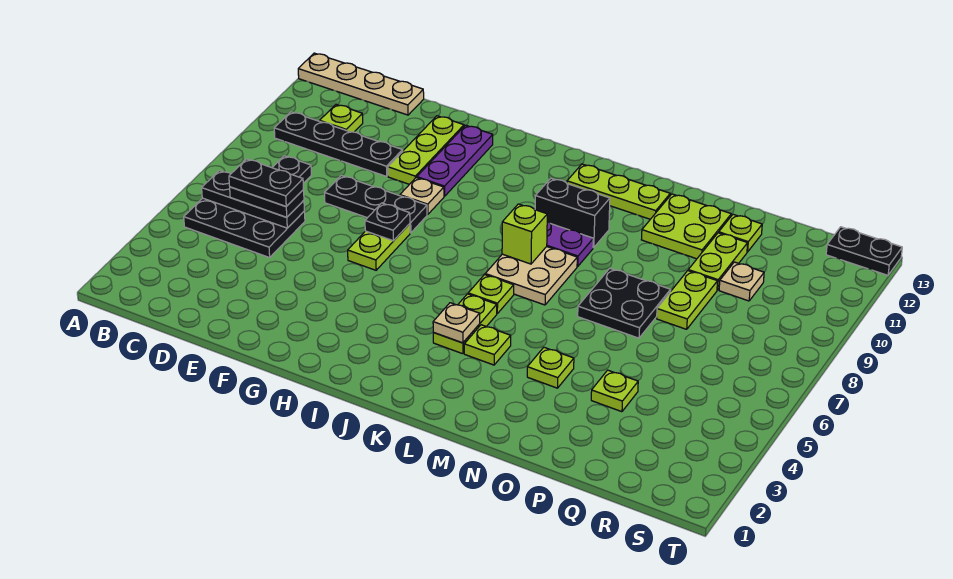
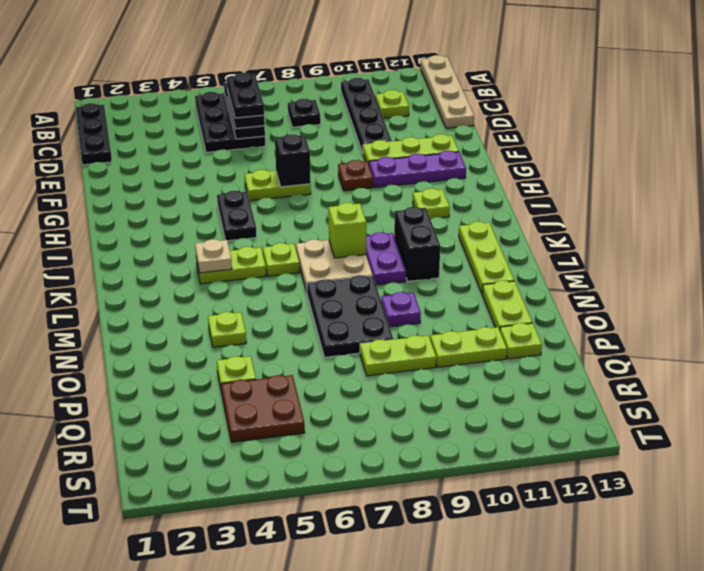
black 1x3 plate [324,176,427,233] -> black 1x3 plate moved to [76,103,112,165]
black 1x1 plate [365,203,410,241] -> black 1x1 brick [275,134,311,187]
tan 1x1 plate [400,178,444,214] -> brown 1x1 plate [338,160,373,191]
lime 1x1 plate [464,325,511,365] -> lime 1x1 plate moved to [413,189,450,219]
black 2x2 plate [578,268,671,338] -> black 2x3 plate [307,275,393,357]
none -> purple 1x1 plate [381,292,421,327]
lime 2x2 plate [641,194,731,259] -> lime 1x2 plate [482,281,532,330]
none -> brown 2x2 plate [221,375,305,442]
tan 1x1 plate [719,262,764,301] -> none
black 1x2 plate [826,227,902,275] -> black 1x2 plate moved to [217,191,257,241]

